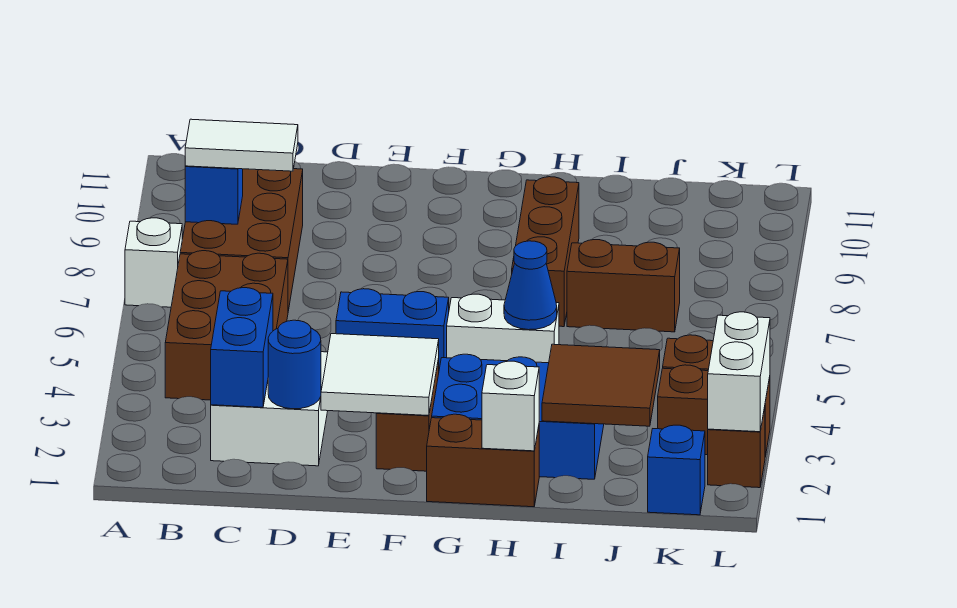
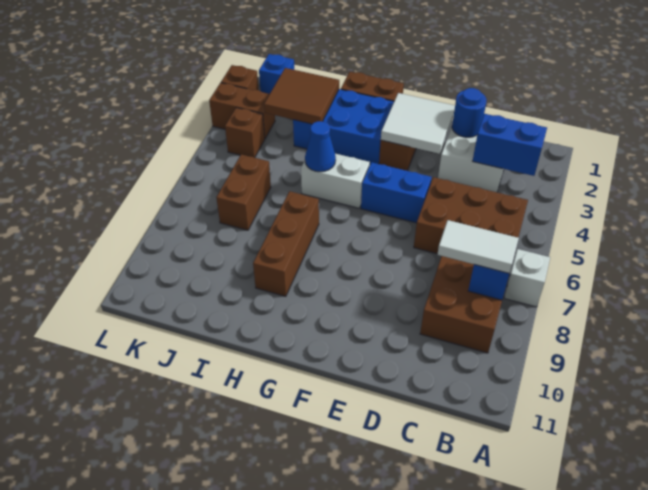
brown 2x3 brick [165,251,288,400] -> brown 2x3 brick turned to [414,177,528,254]
blue 1x2 brick [211,288,273,407] -> blue 1x2 brick turned to [473,114,547,176]
white 1x1 brick [482,361,539,451] -> none
brown 1x2 brick [567,240,680,332] -> brown 1x2 brick turned to [216,154,271,230]
white 1x2 brick [708,312,770,432] -> none

